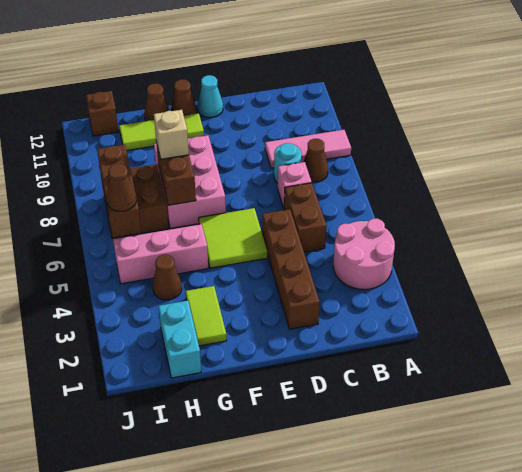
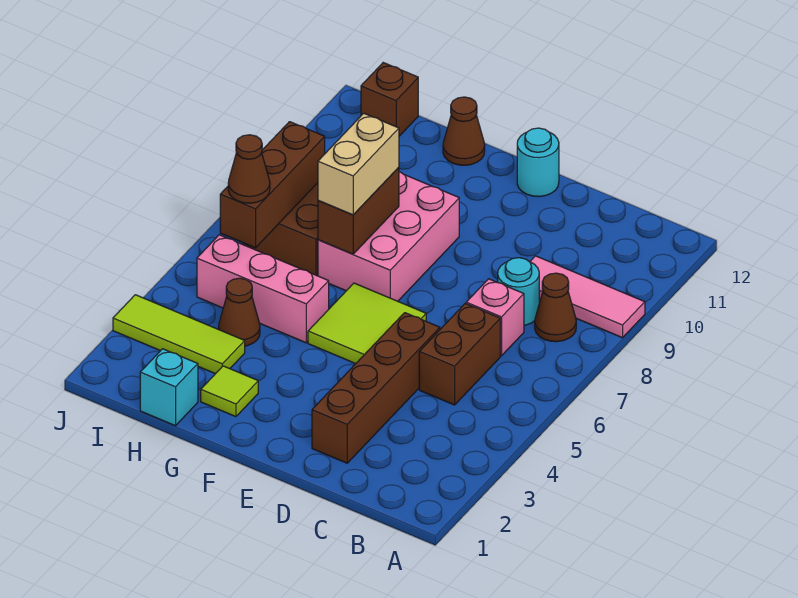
pink 2x2 round brick [333,219,395,290] -> none
cyan 1x1 cone [198,75,223,118] -> cyan 1x1 round brick [517,128,559,197]
lime 1x3 tile [119,113,204,151] -> lime 1x3 tile moved to [113,295,245,374]
brown 1x1 cone [171,79,197,115] -> none
lime 1x2 tile [186,286,227,346] -> lime 1x1 tile [201,366,258,417]
tan 1x1 brick [154,110,189,159] -> tan 1x2 brick [318,113,399,215]
cyan 1x2 brick [158,301,201,378] -> cyan 1x1 brick [140,349,198,426]

